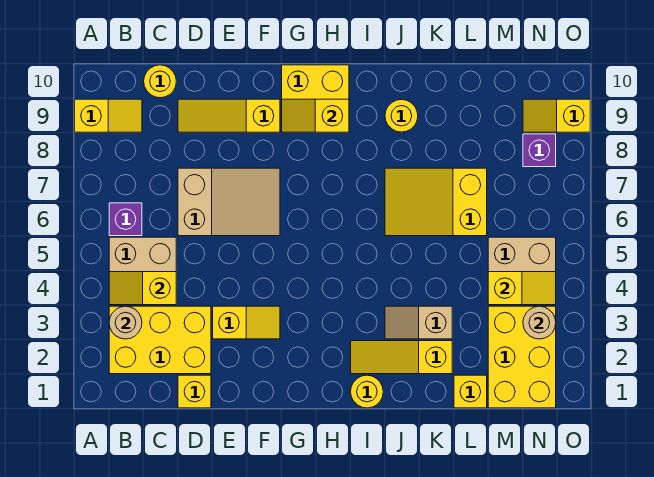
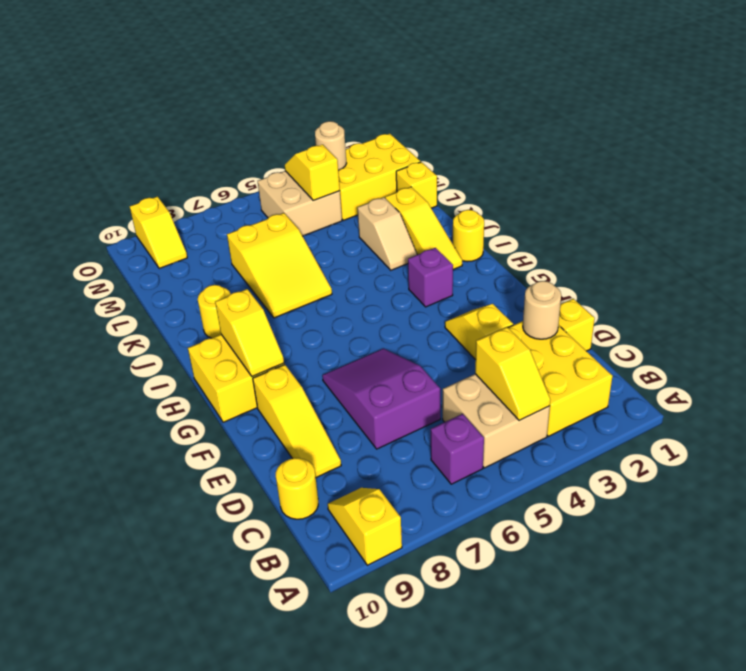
tan 1x1 round brick [109,306,142,339] -> tan 1x1 round brick moved to [523,281,561,339]
tan 2x3 slope [178,168,280,236] -> purple 2x3 slope [322,349,440,449]
purple 1x1 brick [523,134,556,167] -> purple 1x1 brick moved to [408,248,453,307]

